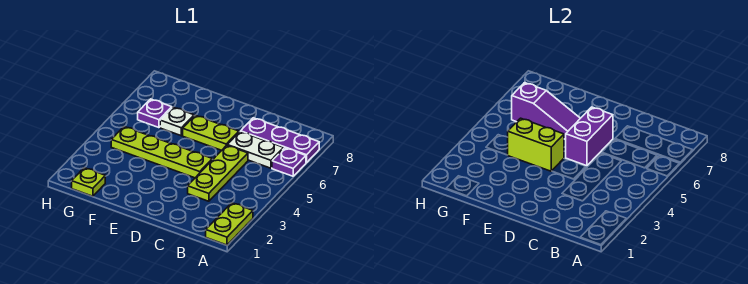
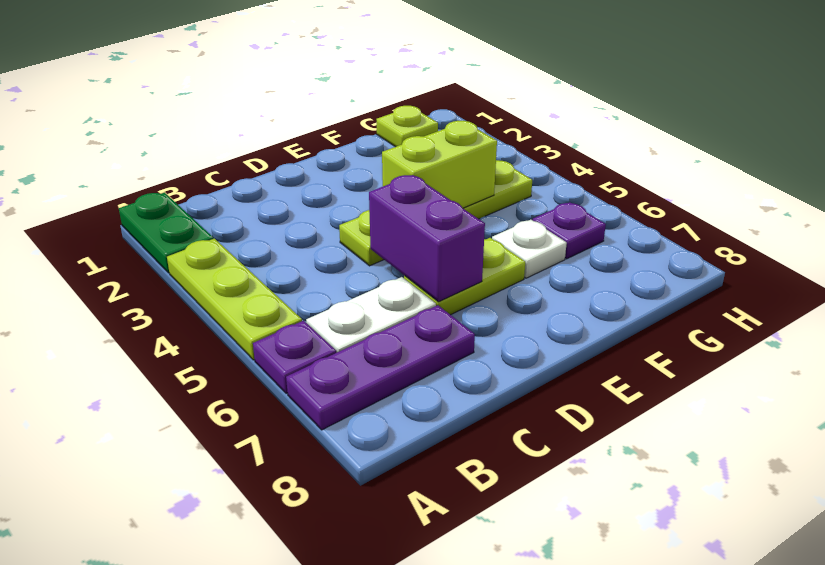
lime 1x2 plate [206,203,253,245] -> green 1x2 plate [119,192,213,273]
lime 1x3 plate [188,145,248,201] -> lime 1x3 plate moved to [167,239,302,360]
purple 1x3 slope [512,83,580,140] -> none

